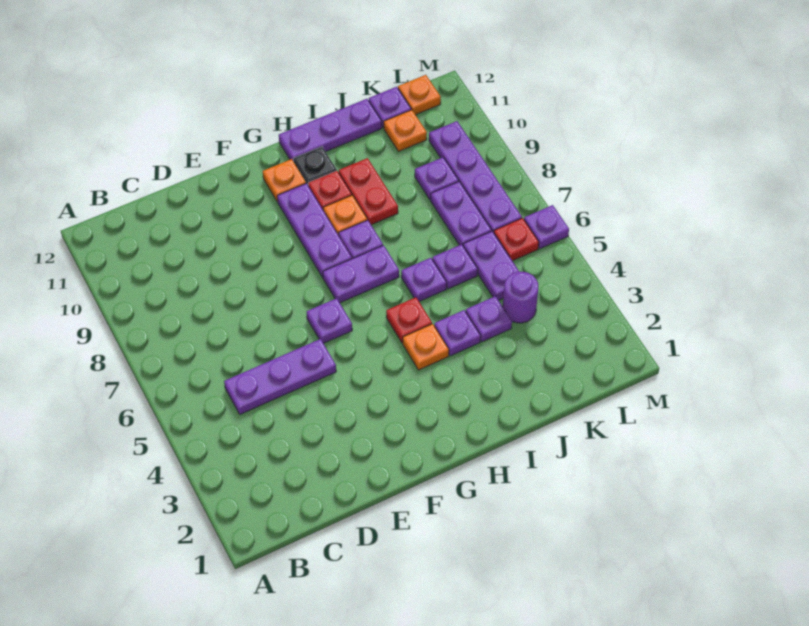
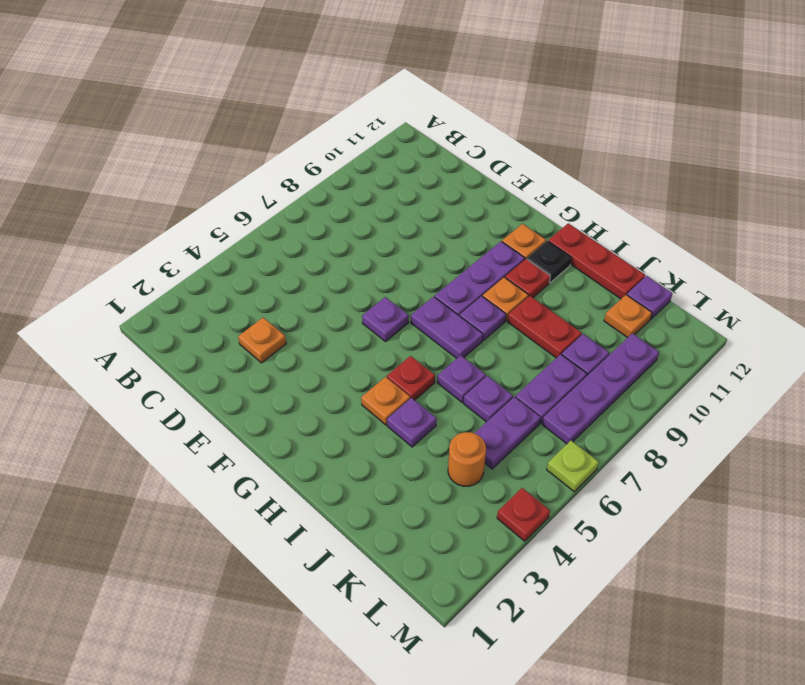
purple 1x3 plate [224,339,336,414] -> none
purple 1x3 plate [279,99,382,160] -> red 1x3 plate [548,223,645,299]
red 1x2 plate [339,158,398,225] -> red 1x2 plate turned to [508,296,582,358]
purple 1x1 plate [466,296,512,342] -> none
purple 1x1 round brick [503,272,538,323] -> orange 1x1 round brick [448,432,486,486]
red 1x1 plate [494,218,539,261] -> red 1x1 plate moved to [497,488,550,541]
orange 1x1 plate [398,75,441,115] -> orange 1x1 plate moved to [238,318,286,363]
purple 1x1 plate [524,205,569,249] -> lime 1x1 plate [547,441,599,491]

